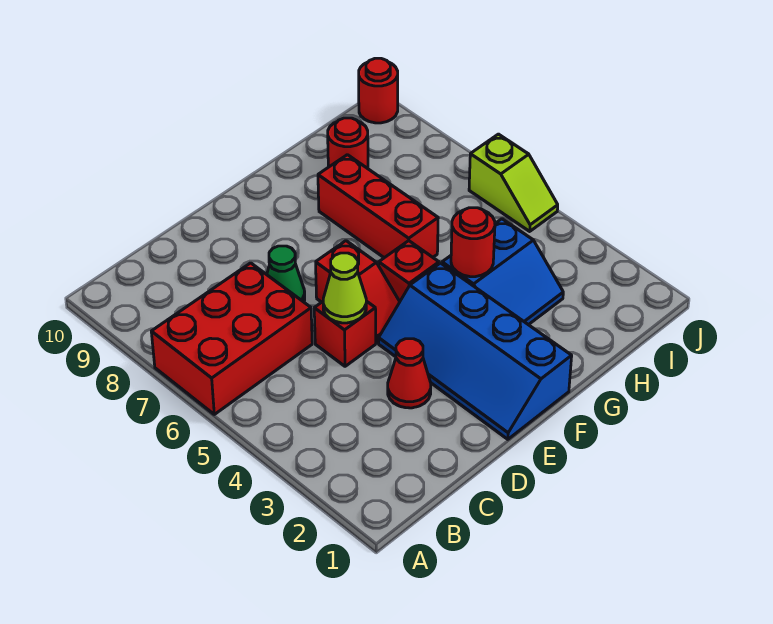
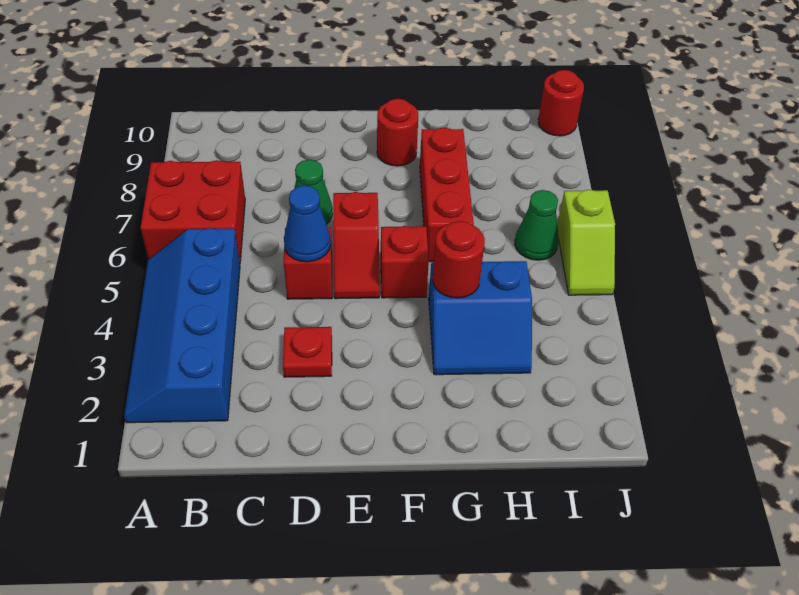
red 2x3 brick [151,263,312,414] -> red 2x2 brick [140,160,245,261]
red 1x1 cone [388,339,431,408] -> red 1x1 plate [283,327,332,377]
lime 1x1 cone [323,253,366,323] -> blue 1x1 cone [284,186,331,262]
blue 2x4 slope [379,263,572,439] -> blue 2x4 slope moved to [124,228,240,423]
red 1x1 round brick [328,118,368,169] -> red 1x1 round brick moved to [377,99,418,166]
none -> green 1x1 cone [515,190,559,260]

